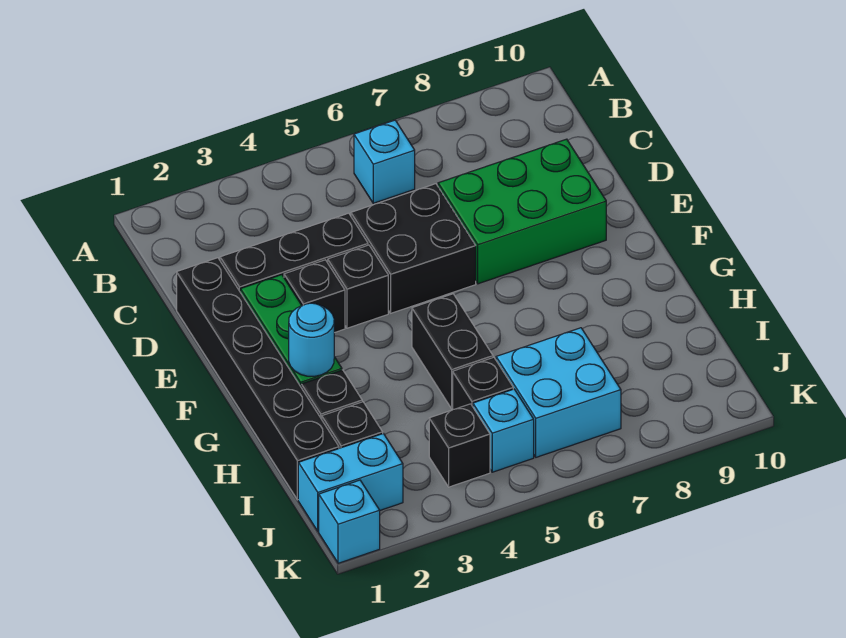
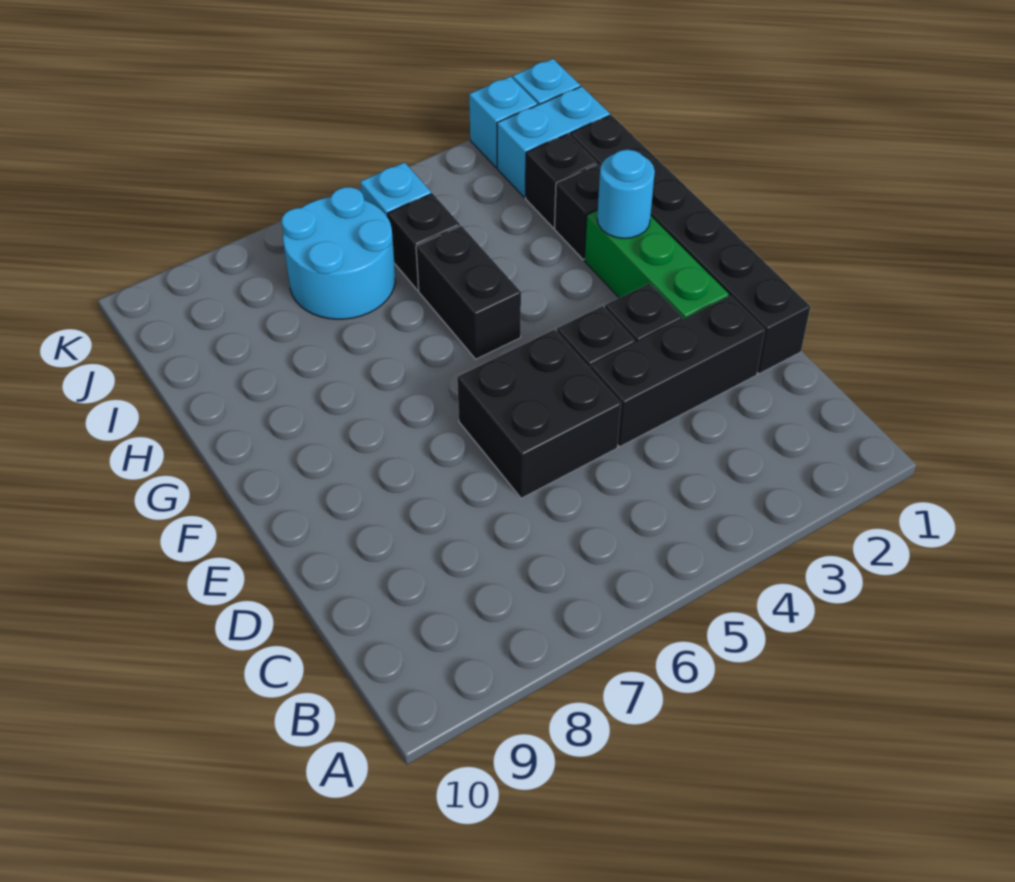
cyan 1x1 brick [354,120,415,203] -> cyan 1x1 brick moved to [469,77,537,168]
green 2x3 brick [438,139,606,284] -> none
cyan 2x2 brick [496,328,621,457] -> cyan 2x2 round brick [281,187,395,319]
black 1x1 brick [429,404,490,487] -> none

